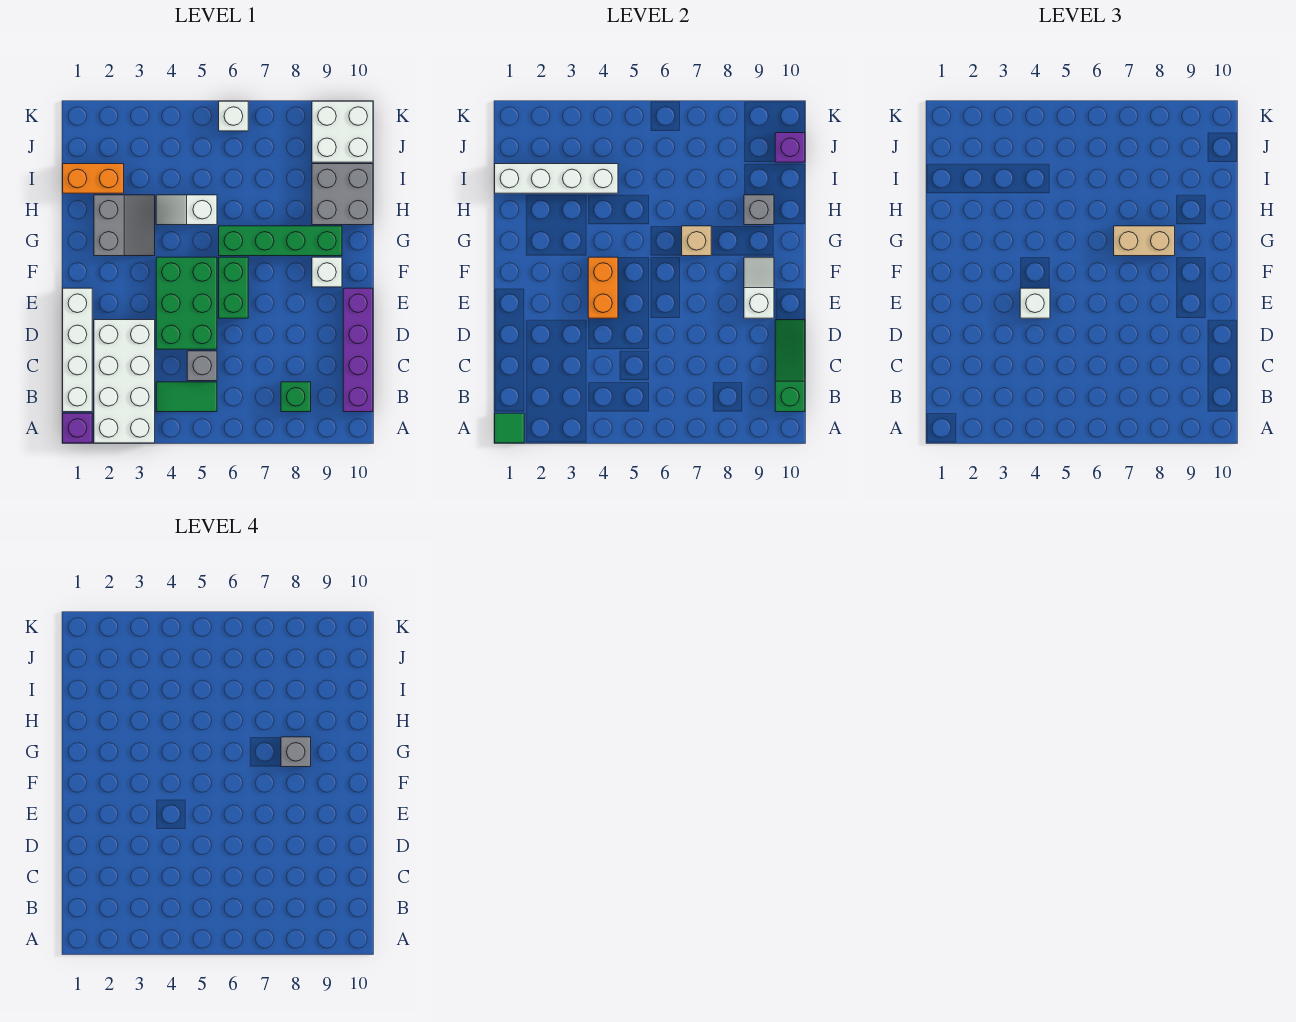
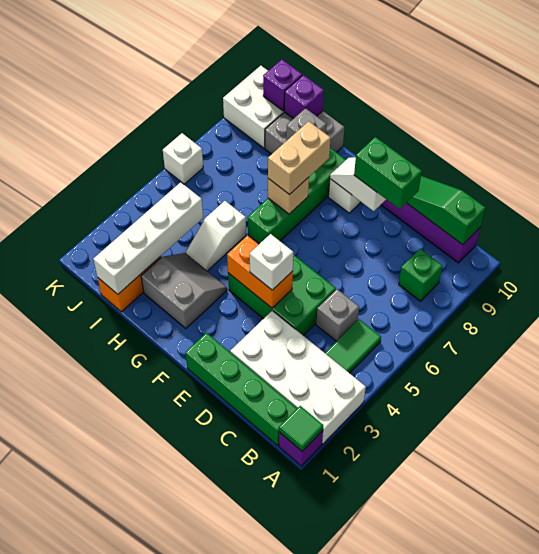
white 1x4 brick [63,288,92,412] -> green 1x4 brick [186,333,297,445]
green 1x2 brick [219,257,248,318] -> green 1x2 brick moved to [354,137,422,209]
grey 1x1 brick [281,737,311,767] -> none
none -> purple 1x1 brick [284,75,324,119]

